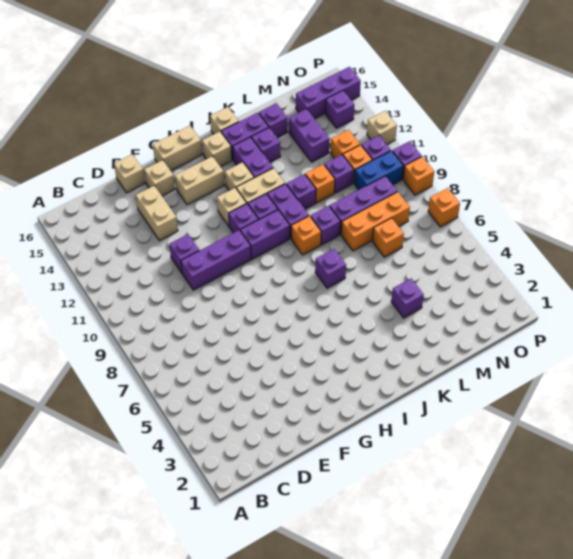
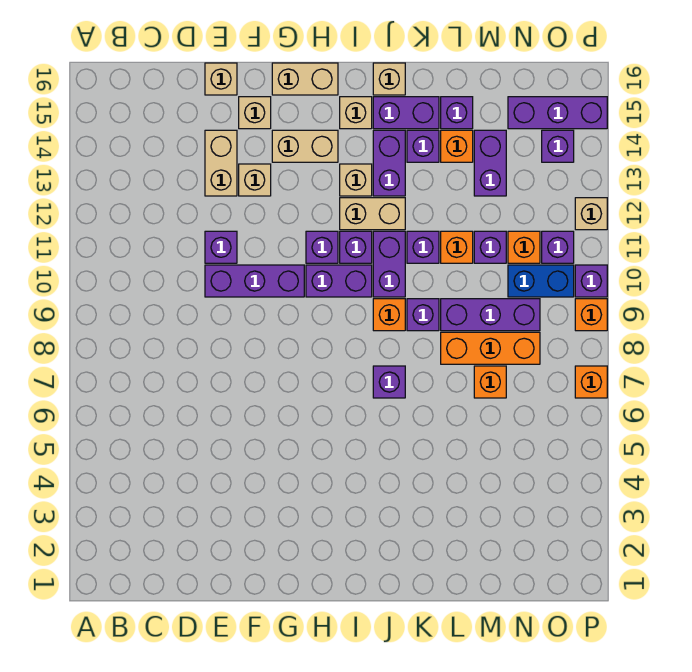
tan 1x1 brick [217,188,247,226] -> tan 1x1 brick moved to [239,164,271,196]
purple 1x1 brick [391,278,424,318] -> none
orange 1x1 brick [330,130,360,158] -> orange 1x1 brick moved to [441,130,473,162]

